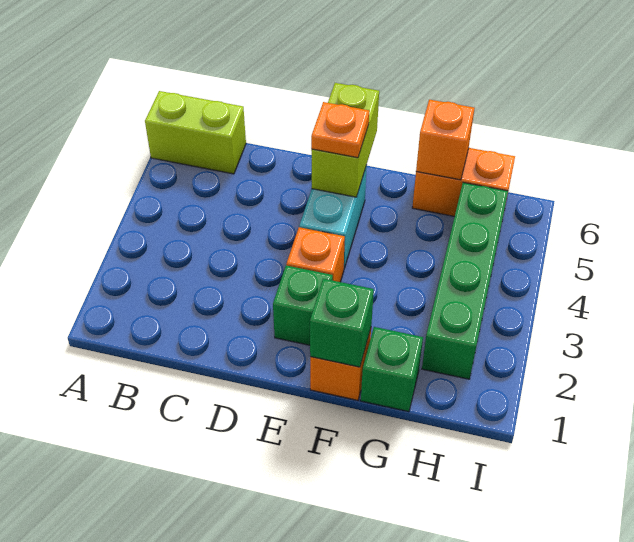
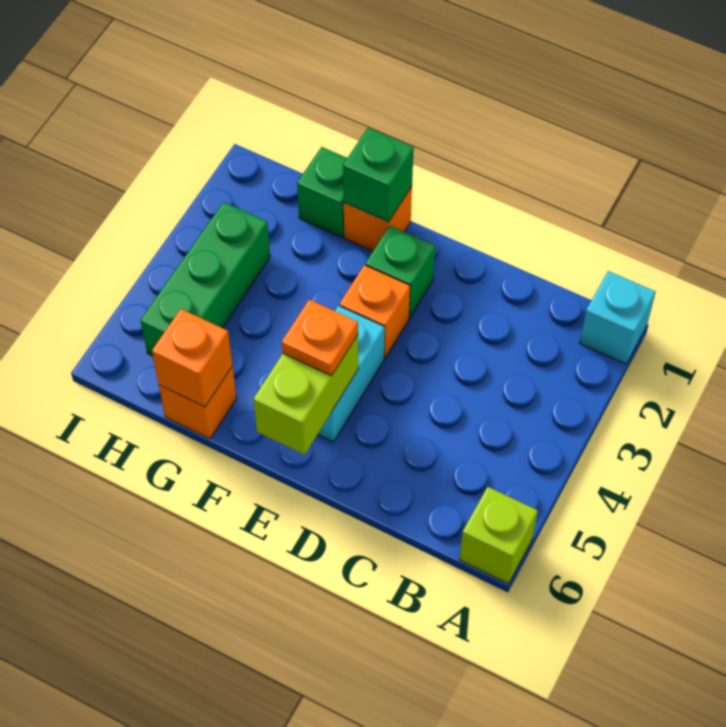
none -> cyan 1x1 brick [580,271,656,364]
lime 1x2 brick [145,91,246,174] -> lime 1x1 brick [459,487,538,584]
orange 1x2 brick [412,148,515,217] -> orange 1x1 brick [159,366,237,439]
green 1x4 brick [422,183,508,379] -> green 1x3 brick [141,202,270,356]

